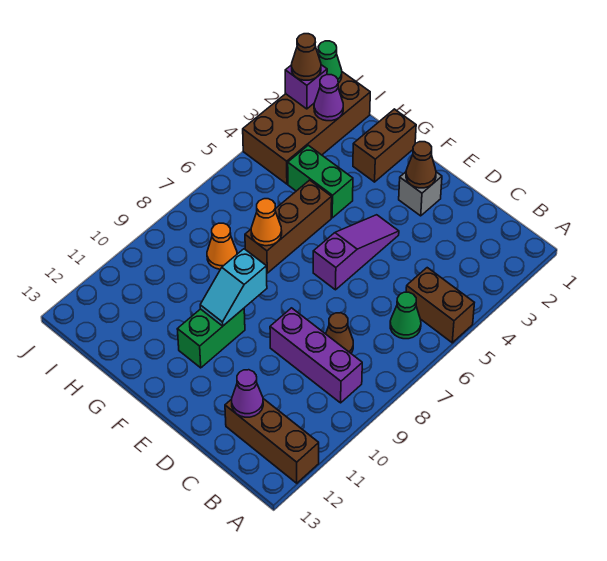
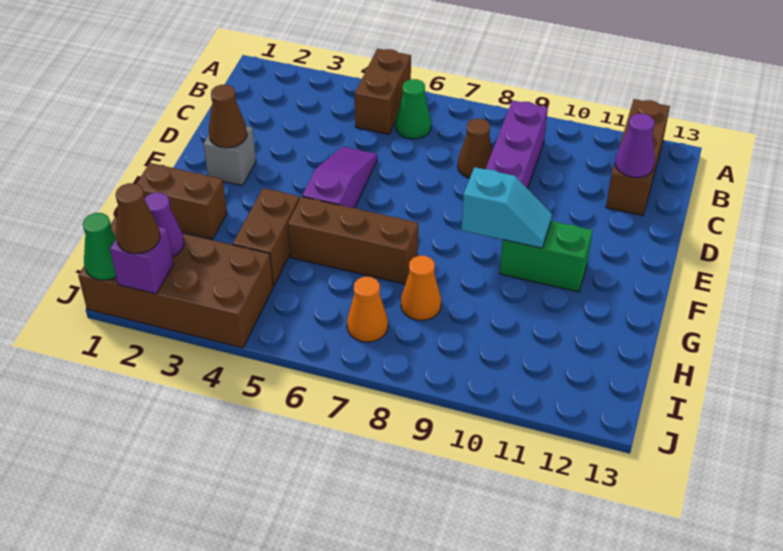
purple 1x3 slope [313,215,399,290] -> purple 1x3 slope turned to [302,147,377,208]
green 1x2 brick [288,145,353,218] -> brown 1x2 brick [233,188,300,286]
orange 1x1 cone [251,199,282,246] -> orange 1x1 cone moved to [347,277,388,342]

